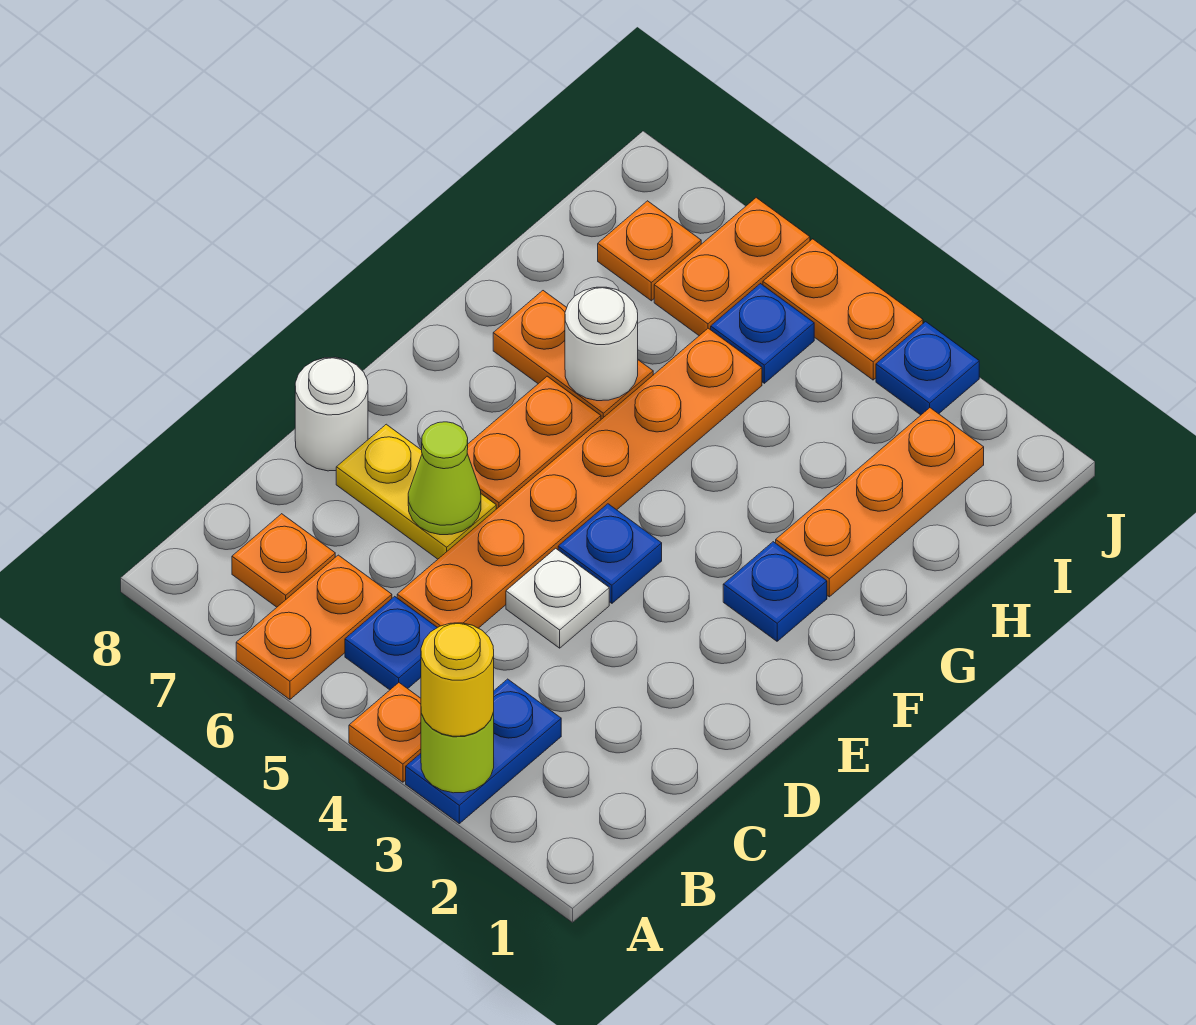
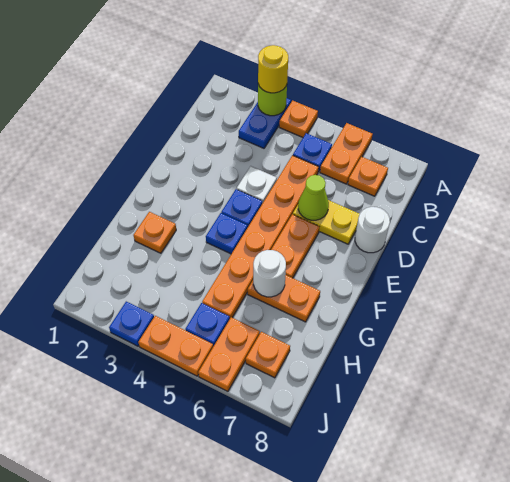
blue 1x1 plate [723,542,827,641] -> blue 1x1 plate moved to [206,213,248,254]
orange 1x3 plate [776,408,984,597] -> orange 1x1 plate [133,212,176,253]

